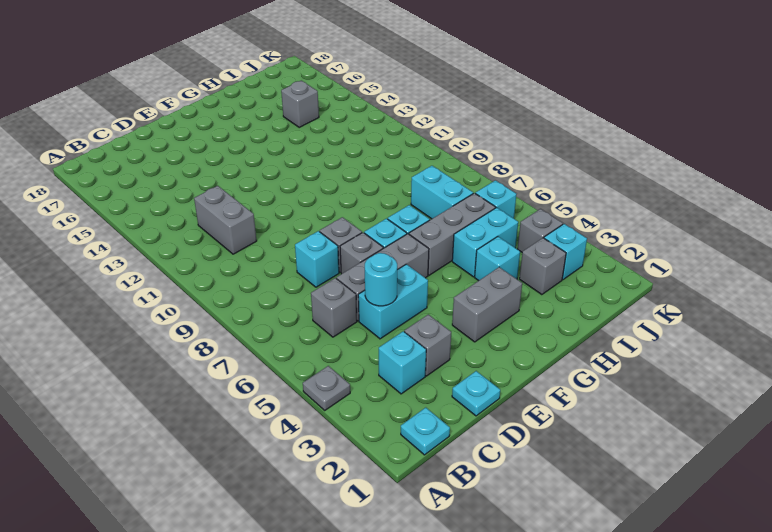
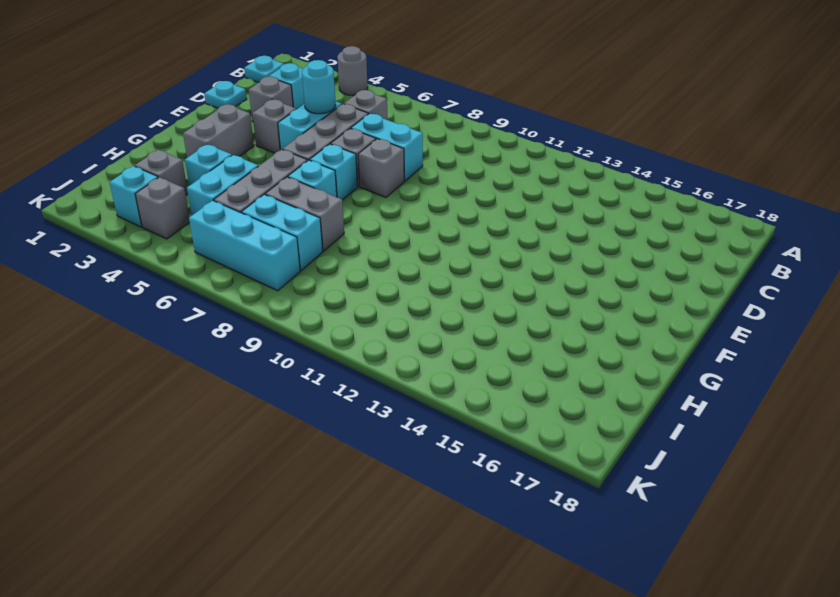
grey 1x1 plate [303,366,350,410] -> grey 1x1 round brick [337,46,368,96]
grey 1x2 brick [194,186,257,254] -> grey 1x2 brick moved to [265,177,344,251]
cyan 1x1 brick [295,231,339,287] -> cyan 1x2 brick [351,114,423,181]
grey 1x1 brick [281,80,319,127] -> grey 1x1 brick moved to [252,99,296,153]
cyan 1x1 brick [475,180,516,218] -> cyan 1x3 brick [189,200,300,291]

